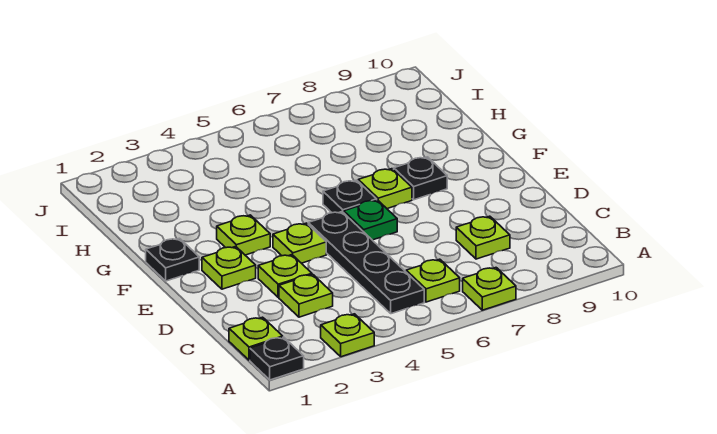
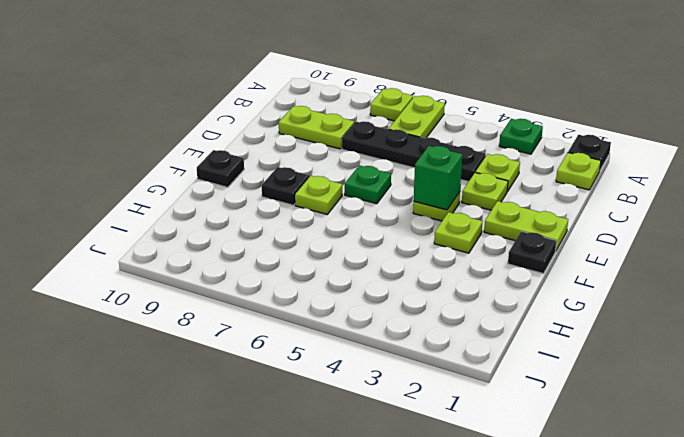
lime 1x1 plate [321,314,374,357] -> green 1x1 plate [499,119,543,154]
black 1x4 plate [308,212,424,314] -> black 1x4 plate turned to [342,121,486,182]
lime 1x1 plate [406,259,460,302] -> lime 1x2 plate [389,96,445,138]
lime 1x1 plate [456,216,510,259] -> lime 1x2 plate [279,106,354,149]
lime 1x1 plate [202,246,256,289] -> lime 1x2 plate [484,201,568,250]
none -> green 1x1 brick [414,146,462,210]
black 1x1 plate [323,180,377,213] -> black 1x1 plate moved to [197,150,244,187]

